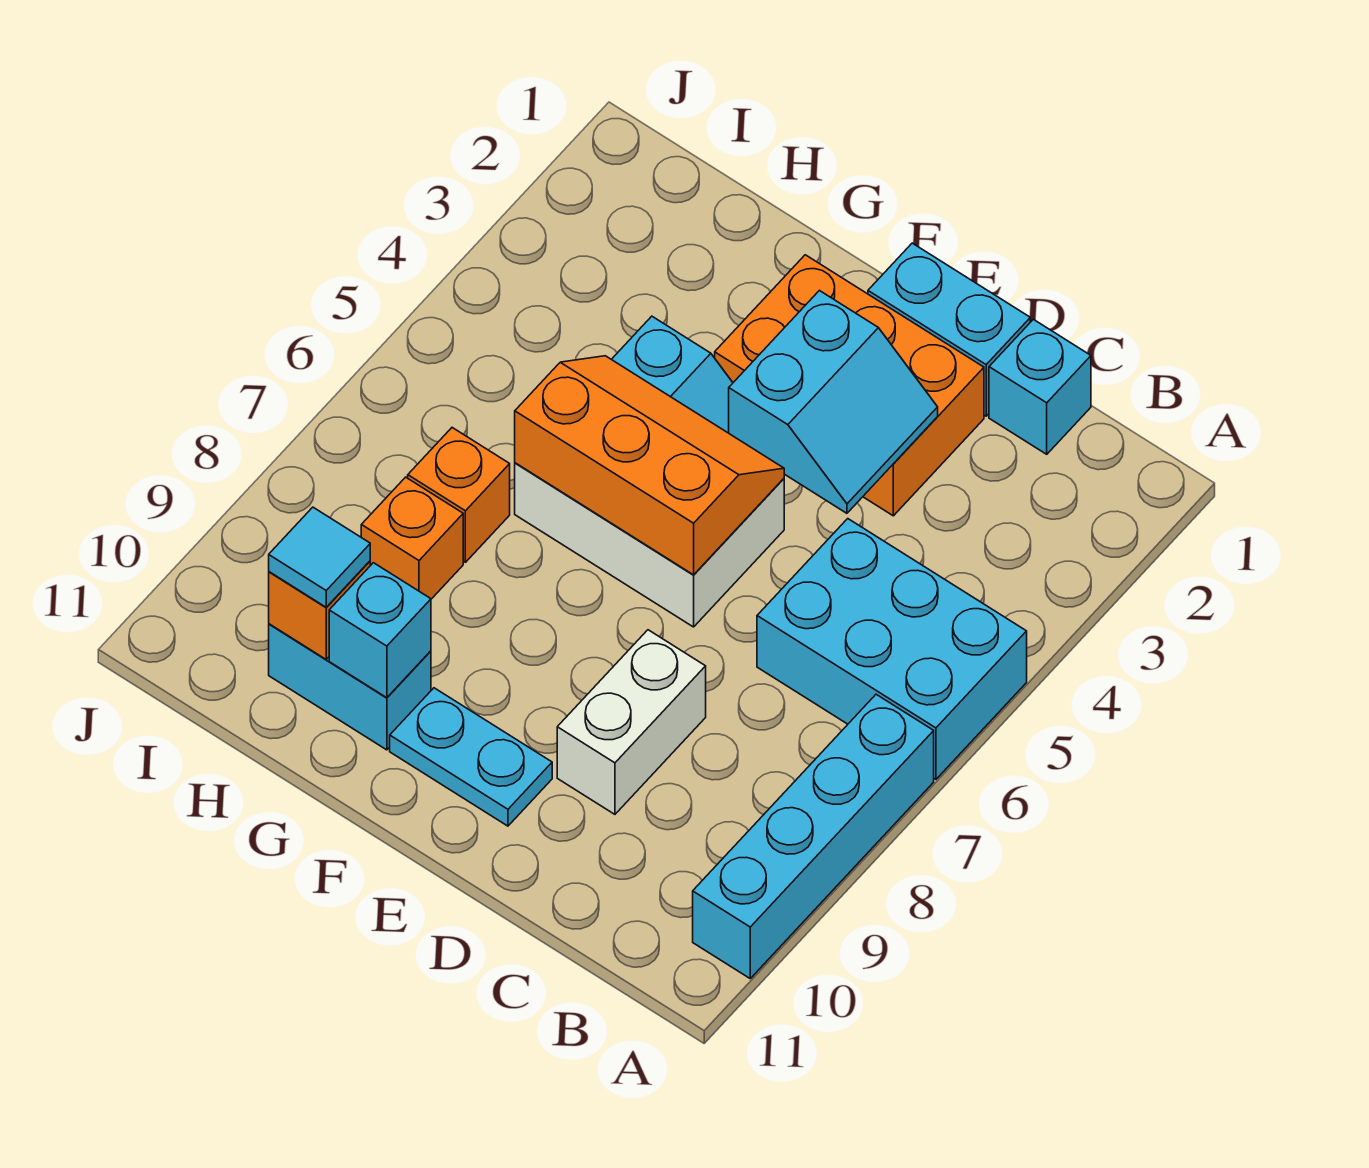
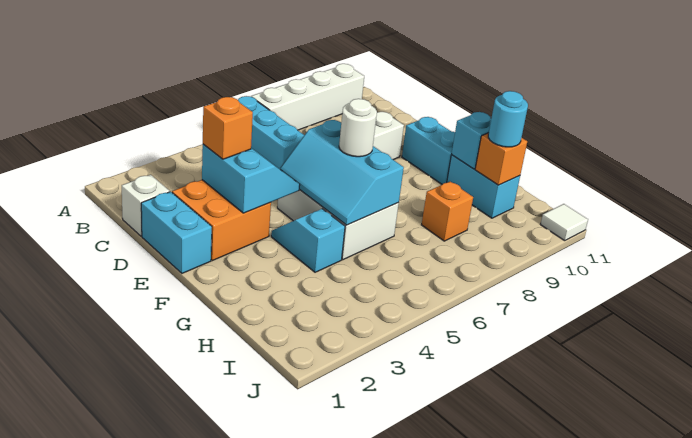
cyan 2x3 brick [757,519,1027,779] -> cyan 1x3 brick [238,96,304,169]
cyan 1x4 brick [693,694,934,978] -> white 1x4 brick [251,64,364,130]
cyan 1x1 brick [989,319,1091,454] -> white 1x1 brick [122,175,170,236]
orange 2x3 brick [715,255,984,516] -> orange 2x2 brick [172,180,271,261]
cyan 2x2 slope [729,291,938,513] -> cyan 2x2 slope turned to [202,144,300,213]
orange 2x3 slope [515,356,784,575] -> cyan 2x3 slope [280,120,404,225]
cyan 1x2 plate [390,688,552,826] -> cyan 1x2 brick [402,117,455,184]
none -> white 1x1 round brick [339,99,377,157]
orange 1x1 brick [408,428,510,562] -> orange 1x1 brick moved to [203,97,253,159]
cyan 1x1 tile [269,507,370,607] -> cyan 1x1 round brick [488,91,528,147]
none -> white 1x1 tile [541,204,588,241]

